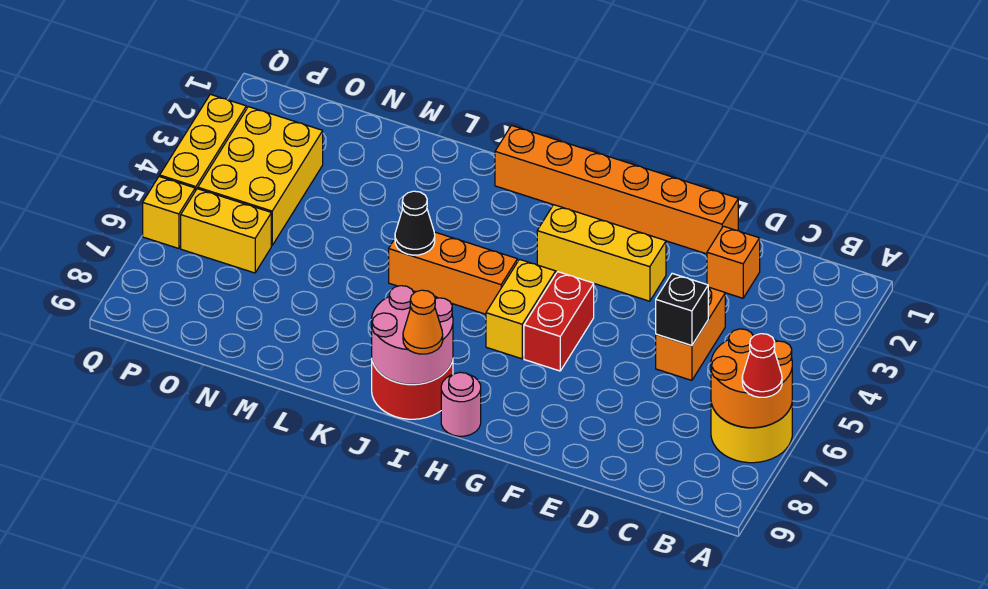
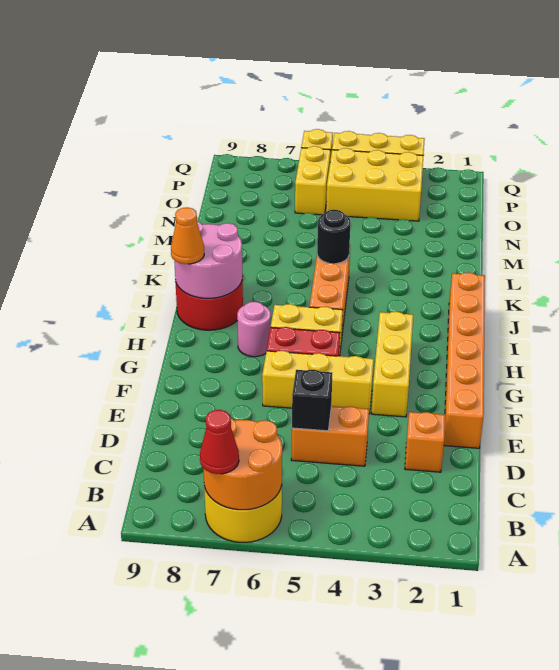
none -> yellow 1x3 brick [262,351,374,414]
pink 1x1 round brick [441,372,481,436] -> pink 1x1 round brick moved to [237,302,271,357]
black 1x1 cone [395,191,435,255] -> black 1x1 round brick [317,210,351,264]

